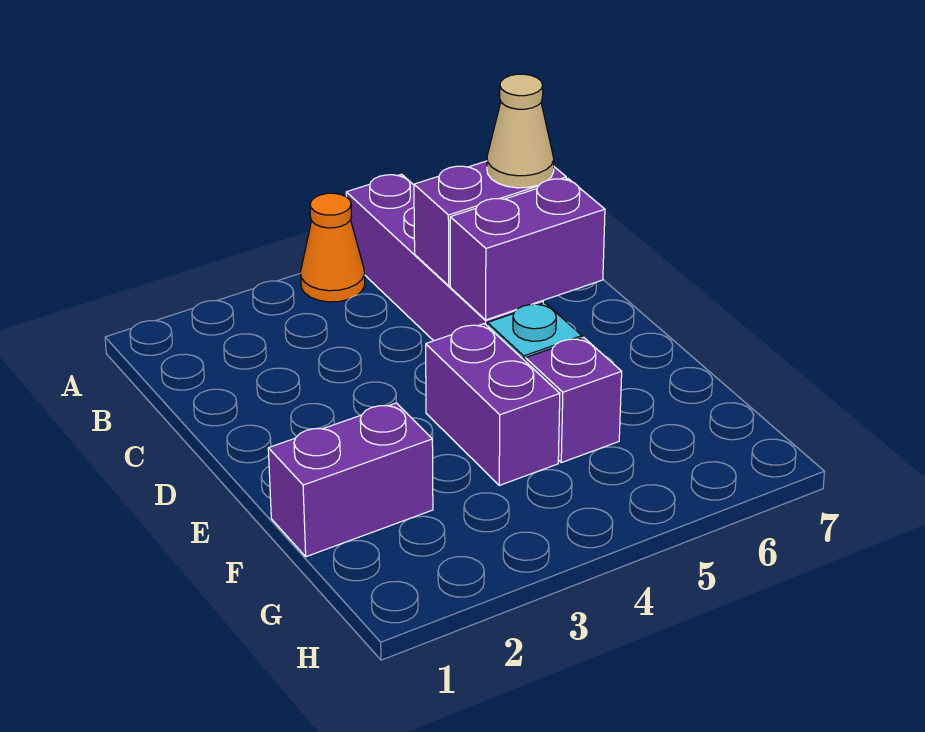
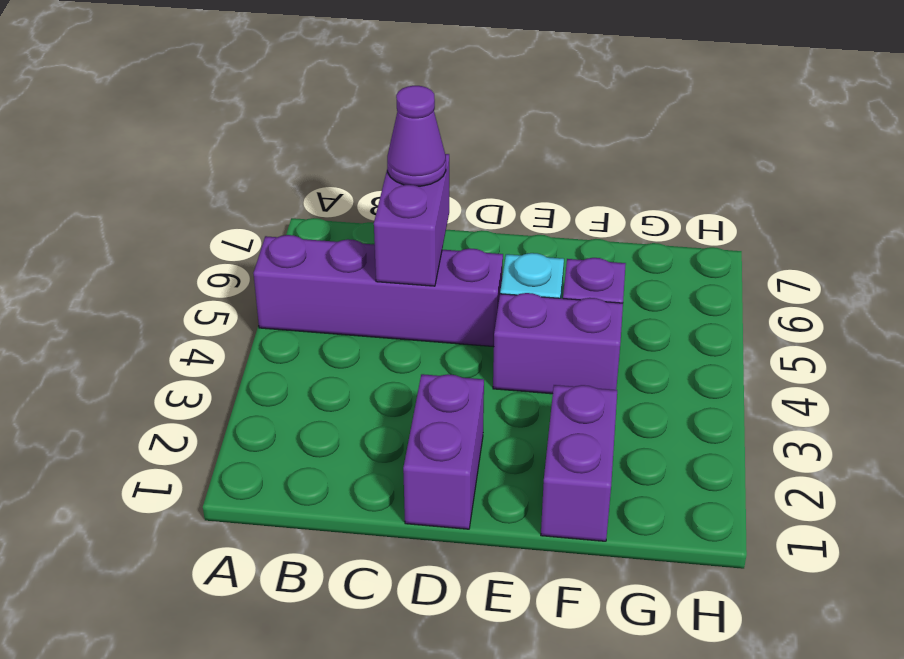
orange 1x1 cone [301,193,365,302] -> none
tan 1x1 cone [487,74,554,188] -> purple 1x1 cone [387,86,446,186]
purple 1x2 brick [450,179,605,320] -> purple 1x2 brick moved to [403,374,484,529]

